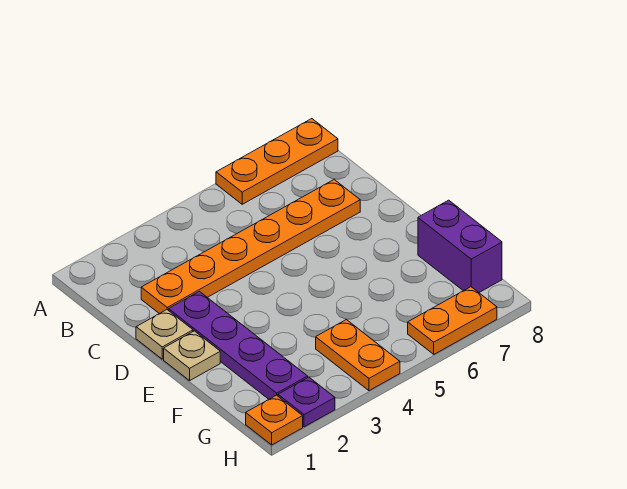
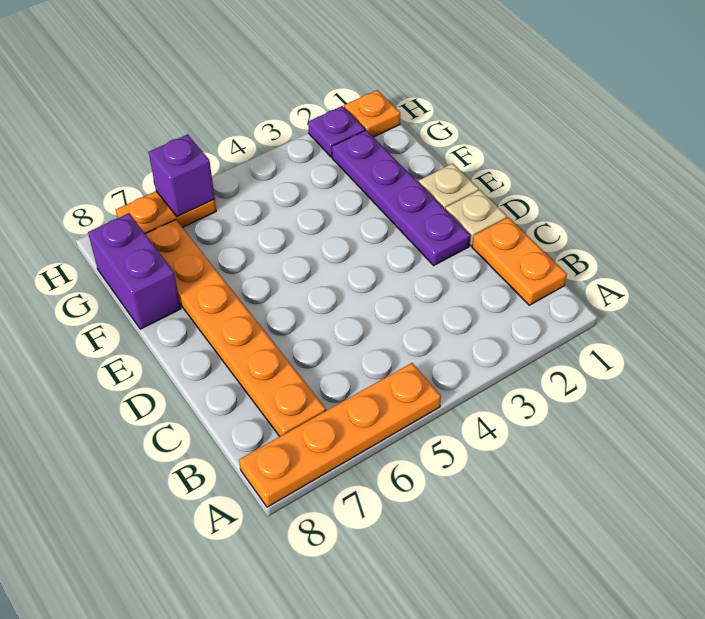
orange 1x3 plate [216,119,338,204] -> orange 1x4 plate [239,363,441,507]
orange 1x6 plate [141,180,360,314] -> orange 1x6 plate turned to [145,220,326,436]
orange 1x2 plate [316,320,400,391] -> orange 1x2 plate moved to [472,217,567,305]
none -> purple 1x1 brick [149,135,215,217]

